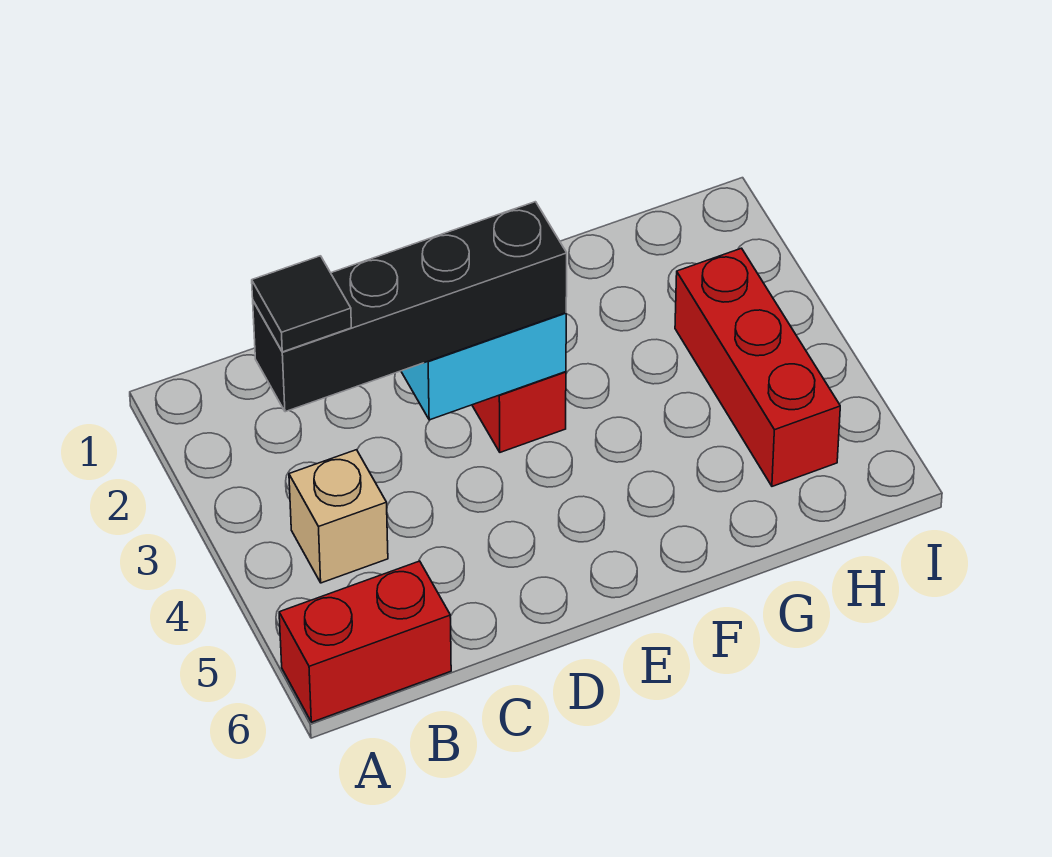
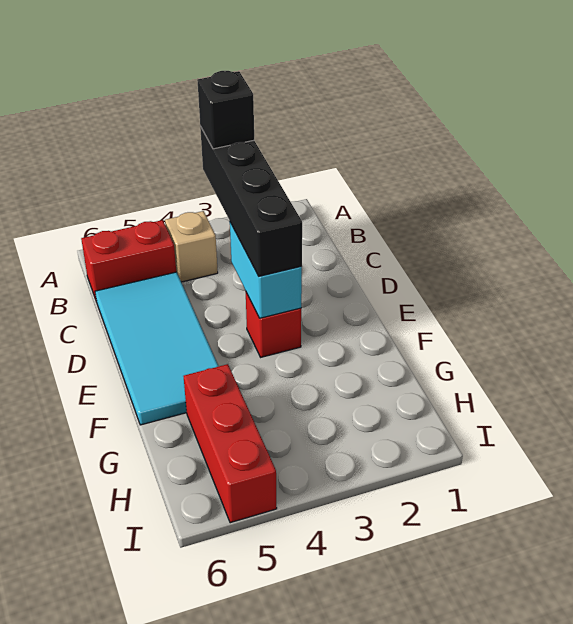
red 1x2 brick [279,561,451,722] -> red 1x2 brick turned to [81,220,176,302]
black 1x1 tile [252,256,351,352] -> black 1x1 brick [197,71,254,149]
none -> cyan 2x4 tile [95,272,219,425]
red 1x3 brick [675,248,840,486] -> red 1x3 brick turned to [184,364,277,523]

